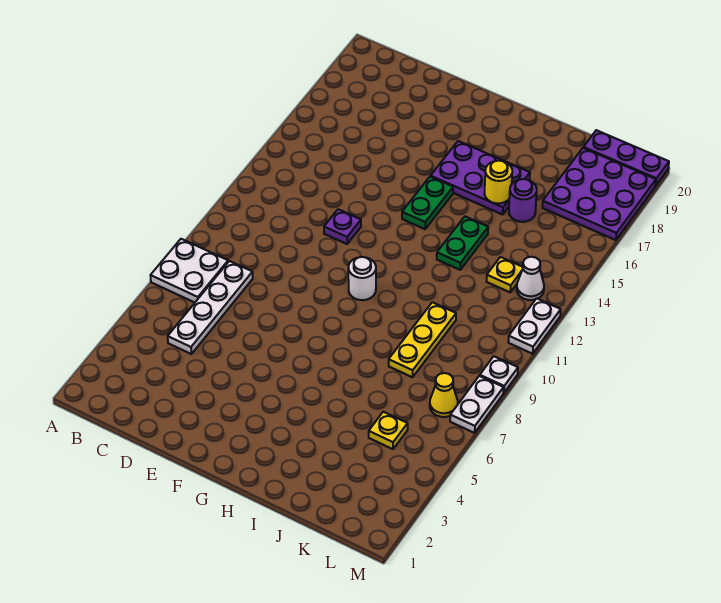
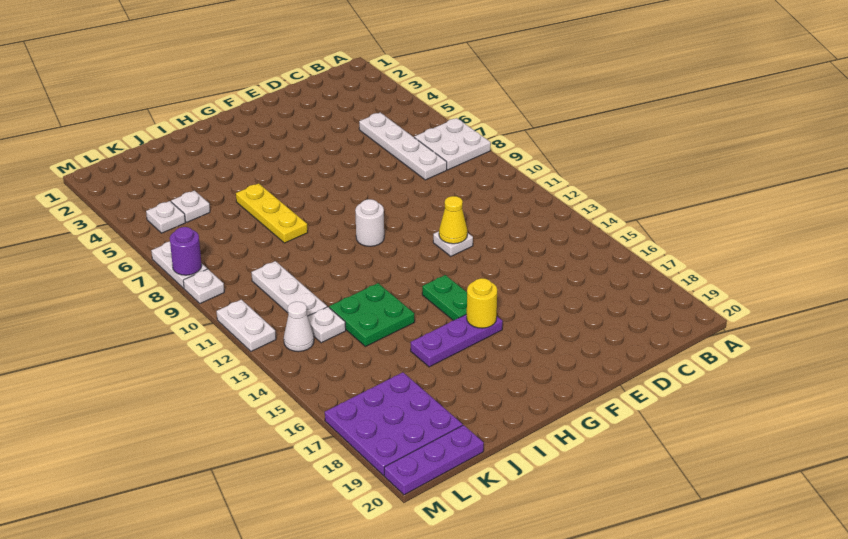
purple 1x1 plate [324,209,361,244] -> white 1x1 plate [433,231,473,256]
purple 2x3 plate [431,141,530,215] -> purple 1x3 plate [411,314,503,367]
green 1x2 plate [437,217,488,270] -> green 2x2 plate [329,283,415,346]
yellow 1x1 round brick [485,161,512,203] -> yellow 1x1 round brick moved to [467,278,497,328]
yellow 1x3 plate [389,302,456,377] -> yellow 1x3 plate moved to [236,183,308,243]
purple 1x1 round brick [509,179,537,222] -> purple 1x1 round brick moved to [170,227,202,275]
yellow 1x1 plate [369,412,408,449] -> white 1x1 plate [171,191,210,222]
none -> white 1x3 plate [251,261,327,316]
yellow 1x1 plate [487,257,523,292] -> white 1x1 plate [308,307,346,343]
none -> white 1x1 plate [146,201,185,233]
yellow 1x1 cone [430,373,458,417] -> yellow 1x1 cone moved to [439,196,468,244]

